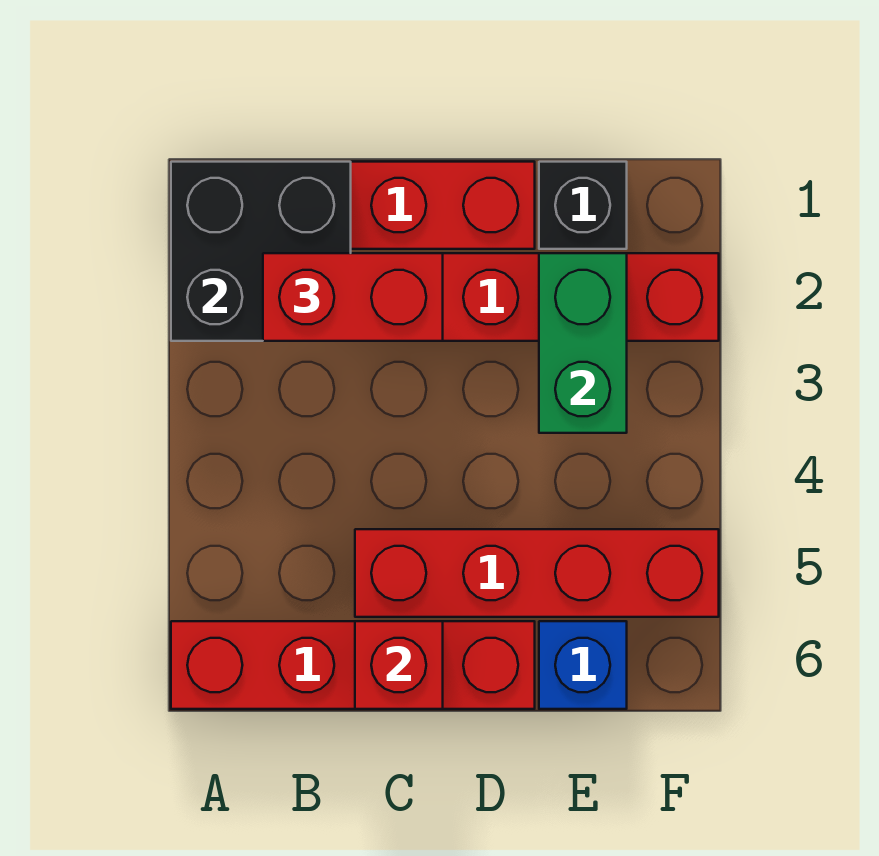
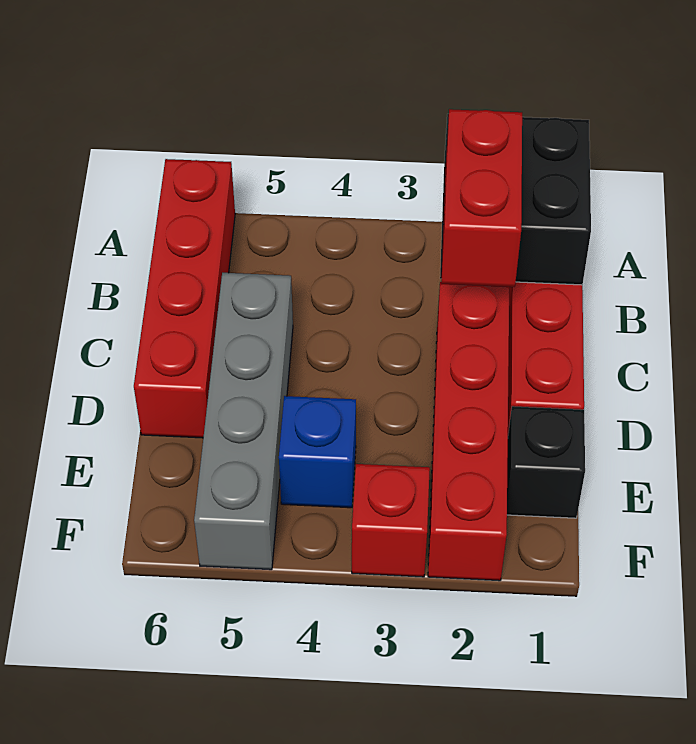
red 1x4 brick [355,529,719,617] -> grey 1x4 brick [194,273,293,570]
red 1x1 brick [355,621,443,709] -> red 1x1 brick moved to [352,464,430,577]
green 1x2 brick [539,253,627,433] -> none
blue 1x1 brick [539,621,627,709] -> blue 1x1 brick moved to [279,396,356,508]

